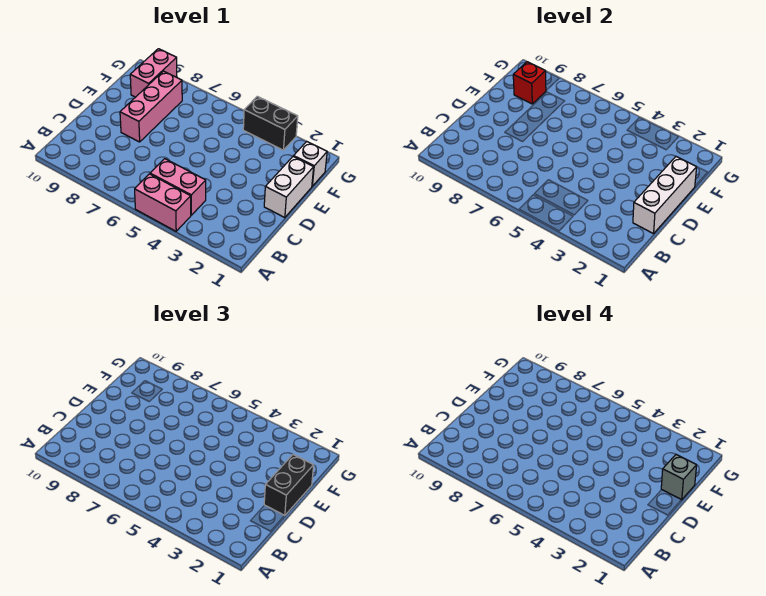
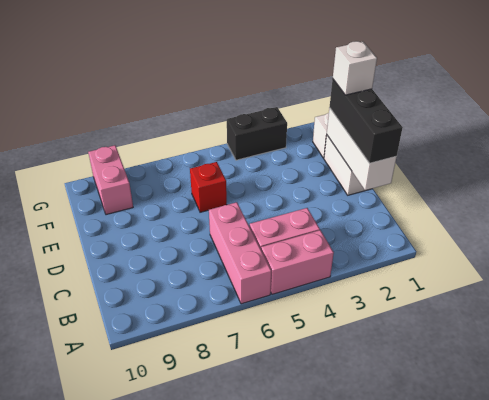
black 1x2 brick [264,455,314,516] -> black 1x3 brick [330,79,403,163]
pink 1x3 brick [120,71,182,142] -> pink 1x3 brick moved to [209,202,271,304]
grey 1x1 brick [661,455,697,500] -> white 1x1 brick [333,41,377,95]
red 1x1 brick [513,62,546,104] -> red 1x1 brick moved to [190,162,227,212]

